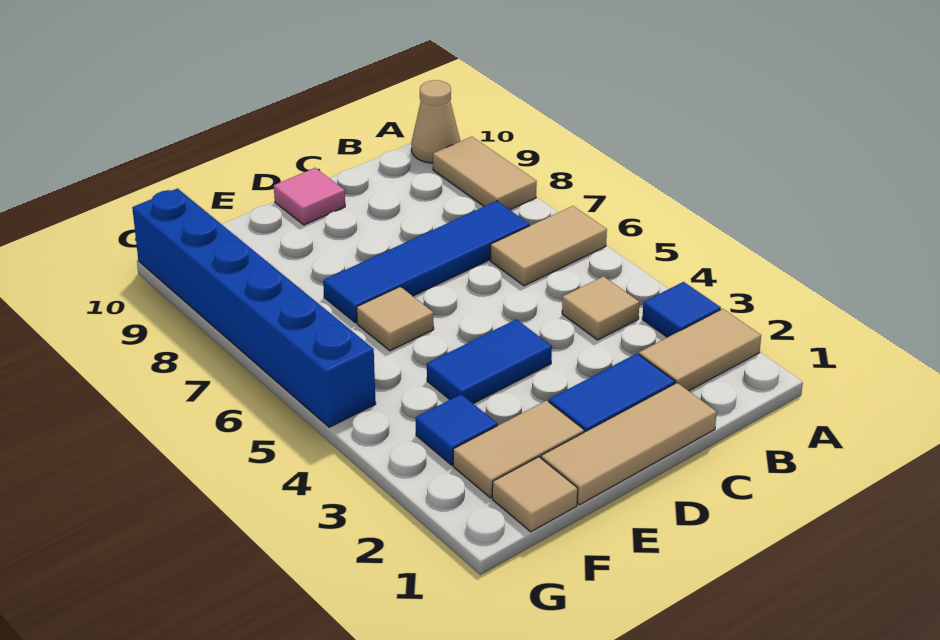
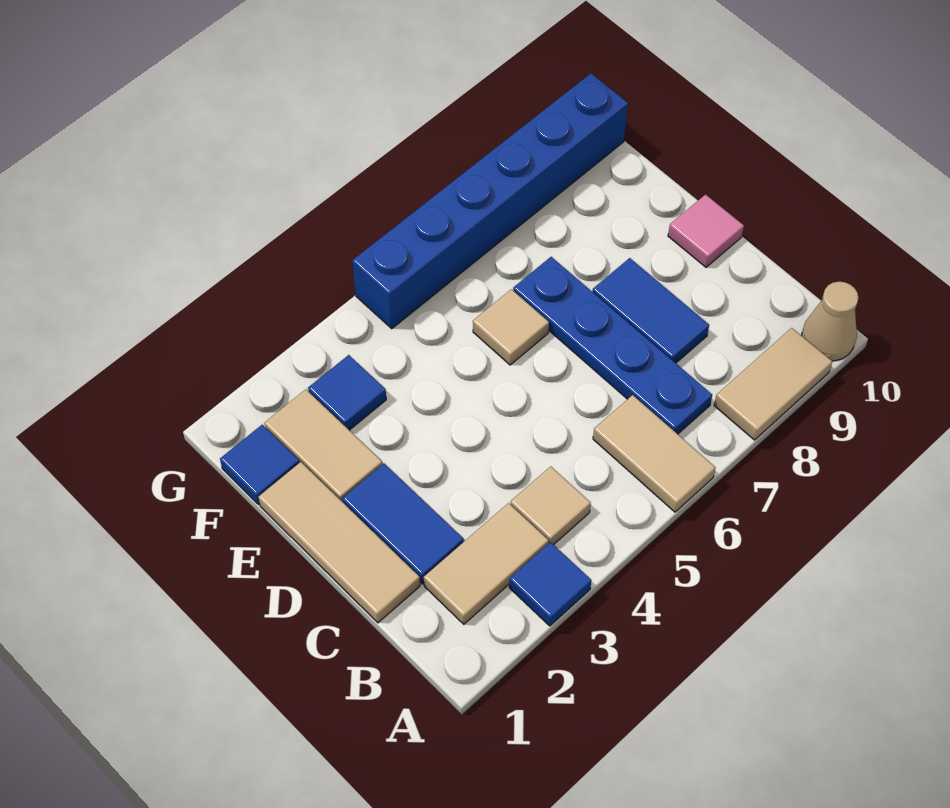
tan 1x2 tile [639,309,761,391] -> tan 1x2 tile turned to [424,503,549,624]
blue 1x4 tile [323,201,530,323] -> blue 1x4 plate [513,257,712,434]
blue 1x2 tile [427,319,552,404] -> blue 1x2 tile moved to [592,258,709,363]
tan 1x1 tile [492,457,578,532] -> blue 1x1 tile [220,425,299,504]

